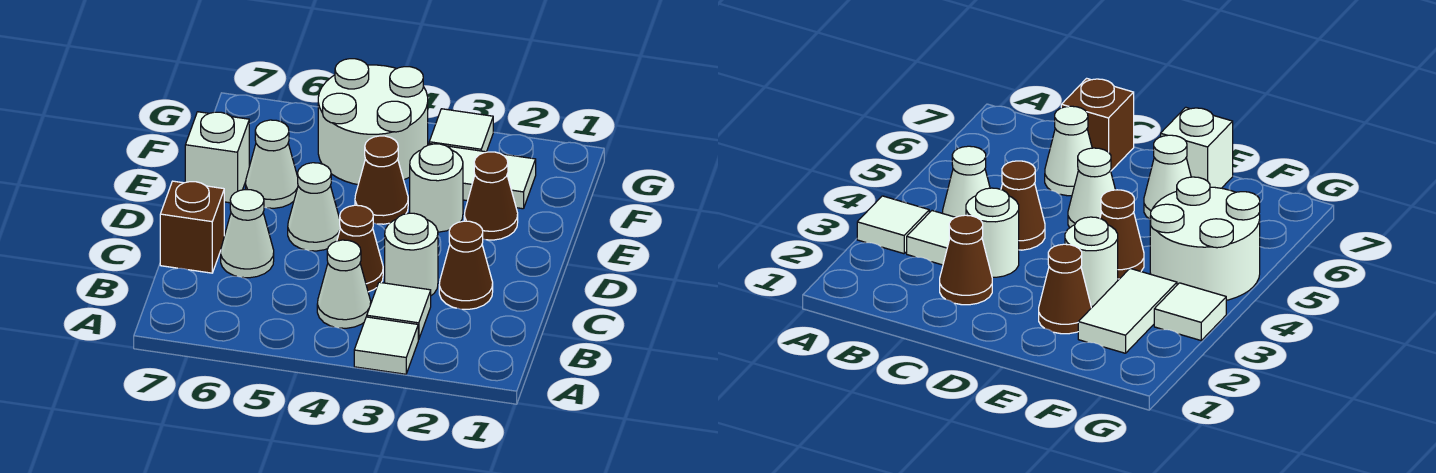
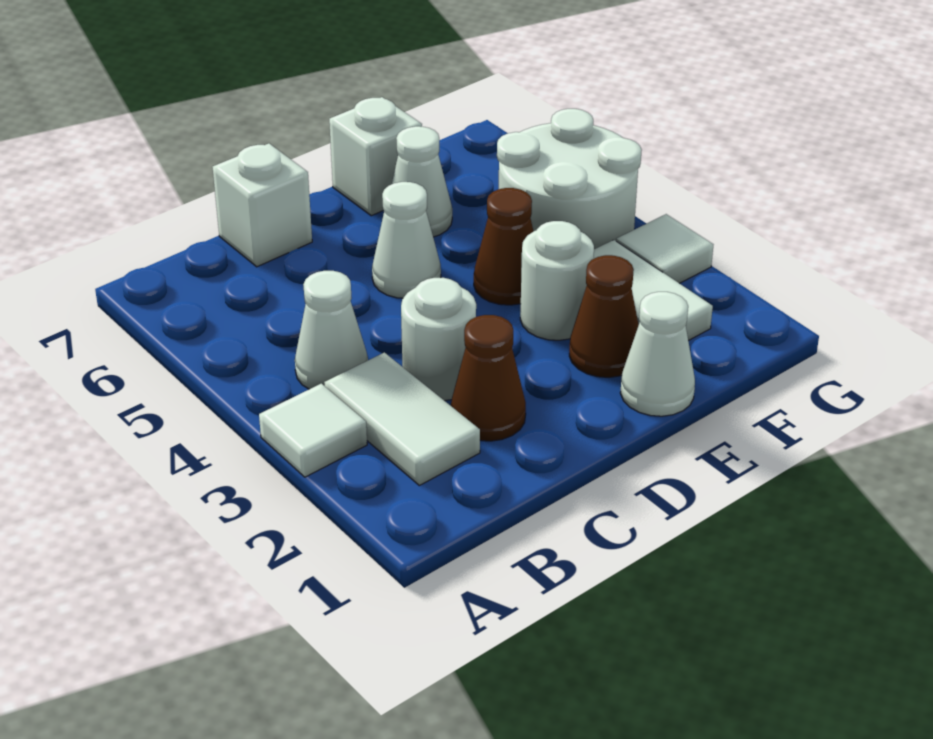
white 1x1 tile [367,282,431,340] -> white 1x2 tile [324,353,480,485]
brown 1x1 cone [337,205,383,292] -> none
white 1x1 cone [221,190,274,278] -> white 1x1 cone moved to [620,292,695,416]
brown 1x1 brick [160,181,224,273] -> white 1x1 brick [213,143,312,267]

